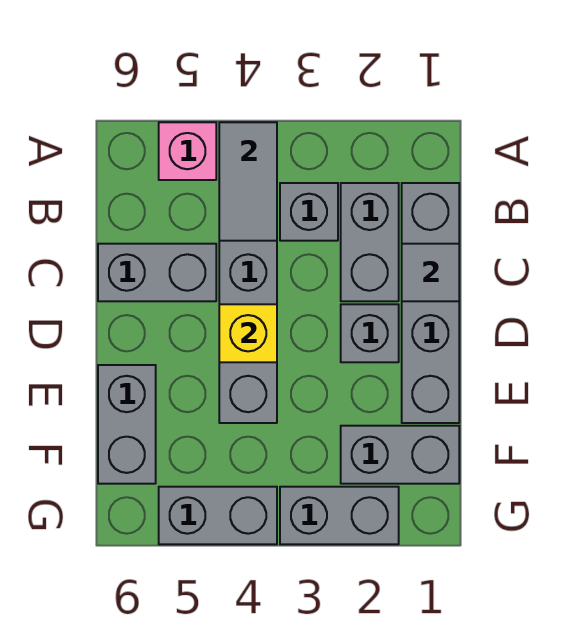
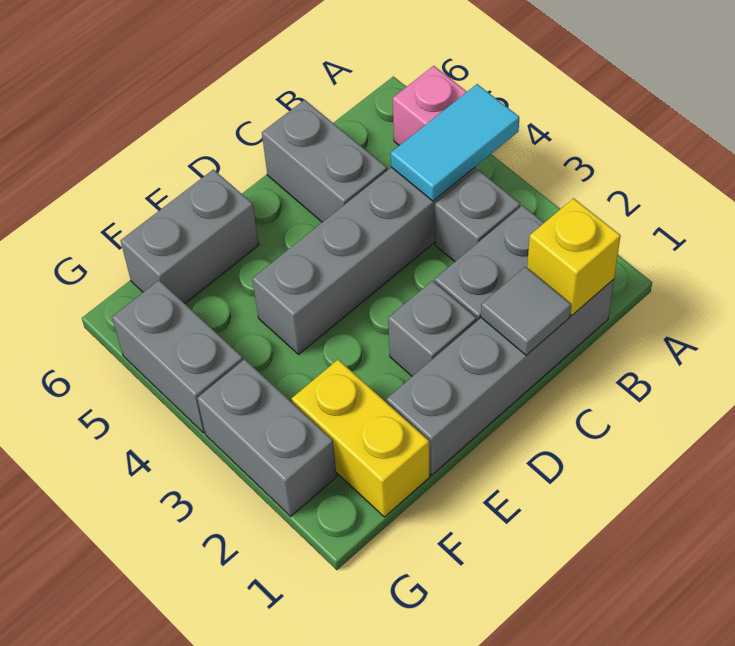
grey 1x2 tile [219,122,277,241] -> cyan 1x2 tile [391,84,519,201]
yellow 1x1 brick [219,304,277,362] -> yellow 1x1 brick moved to [527,198,621,315]
grey 1x2 brick [341,426,459,484] -> yellow 1x2 brick [292,360,430,517]

